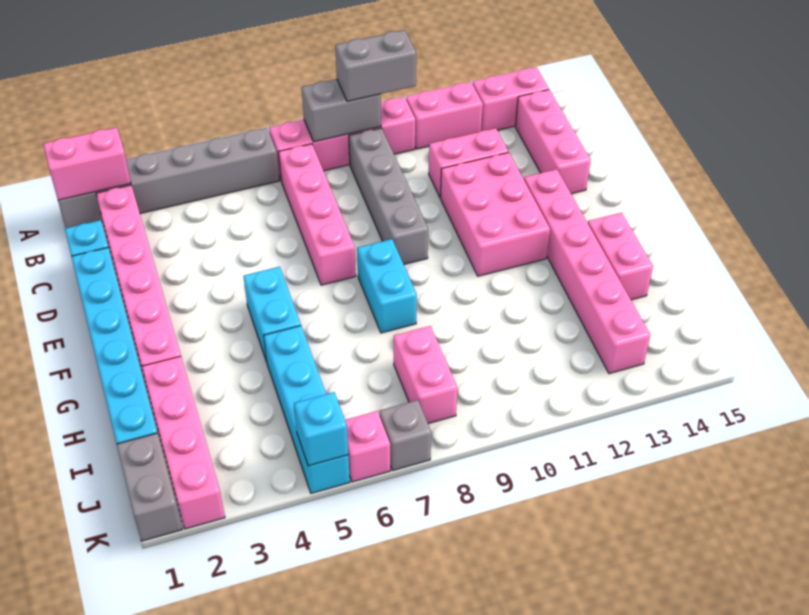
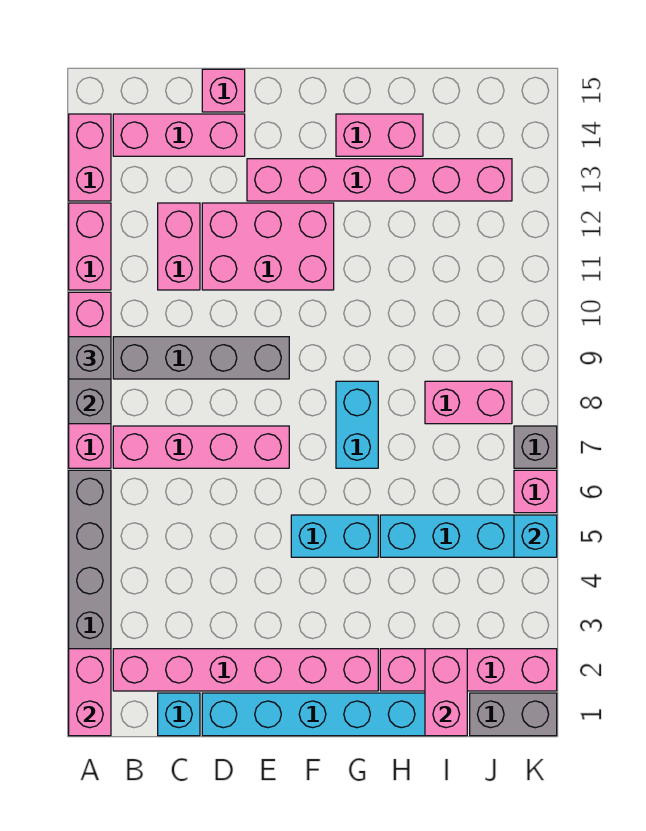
grey 1x2 brick [335,30,416,101] -> grey 1x1 brick [69,337,111,379]
none -> pink 1x1 brick [202,69,245,112]
cyan 1x2 brick [357,239,417,333] -> cyan 1x2 brick turned to [336,381,378,468]
none -> pink 1x2 brick [425,649,467,736]

